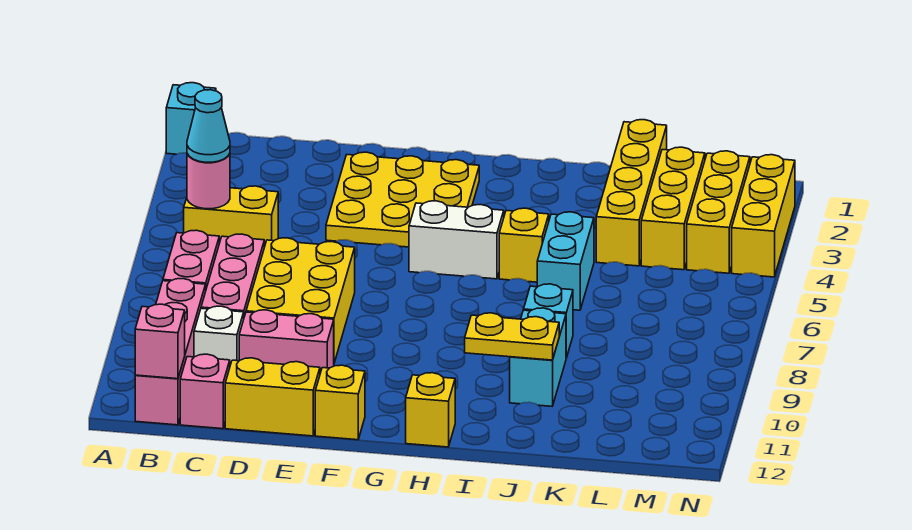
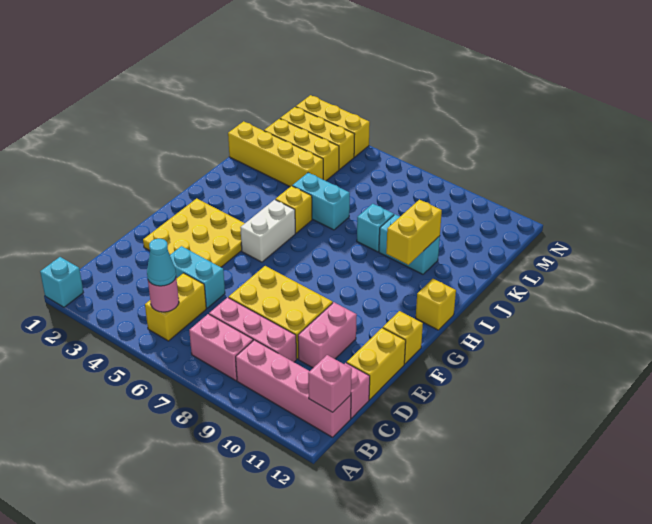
white 1x1 brick [194,306,244,365] -> none
none -> cyan 1x2 brick [170,246,225,308]
yellow 1x2 plate [465,313,559,360] -> yellow 1x2 brick [386,200,442,265]

